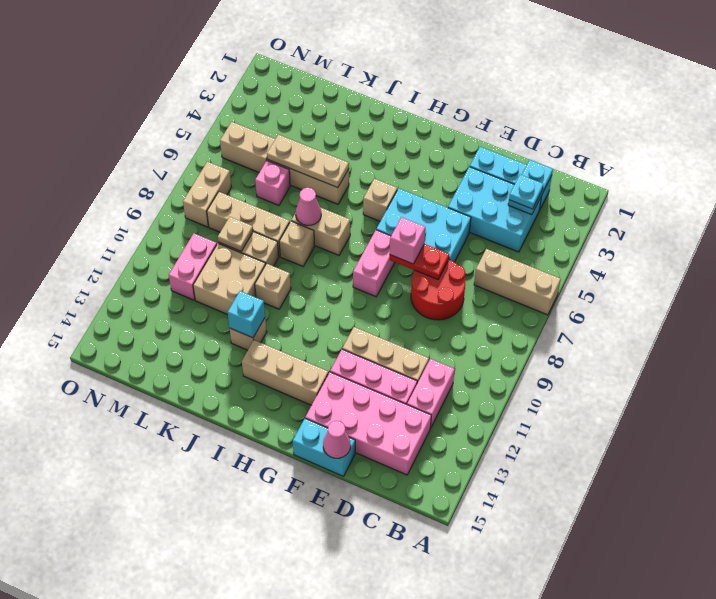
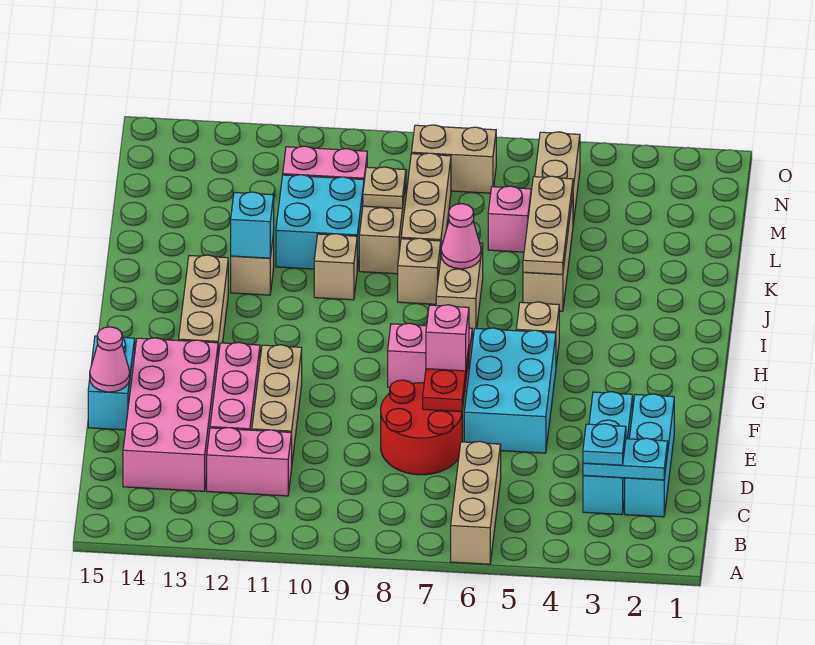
cyan 2x3 brick [448,167,542,252] -> cyan 1x3 brick [583,392,633,515]
tan 2x2 brick [193,243,265,314] -> cyan 2x2 brick [276,175,364,270]

